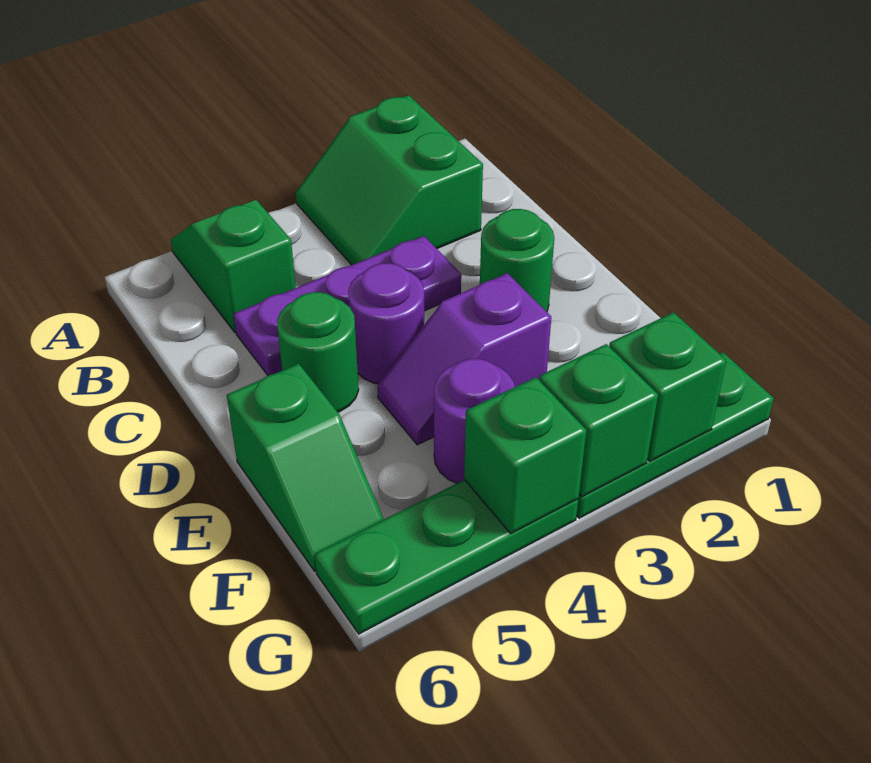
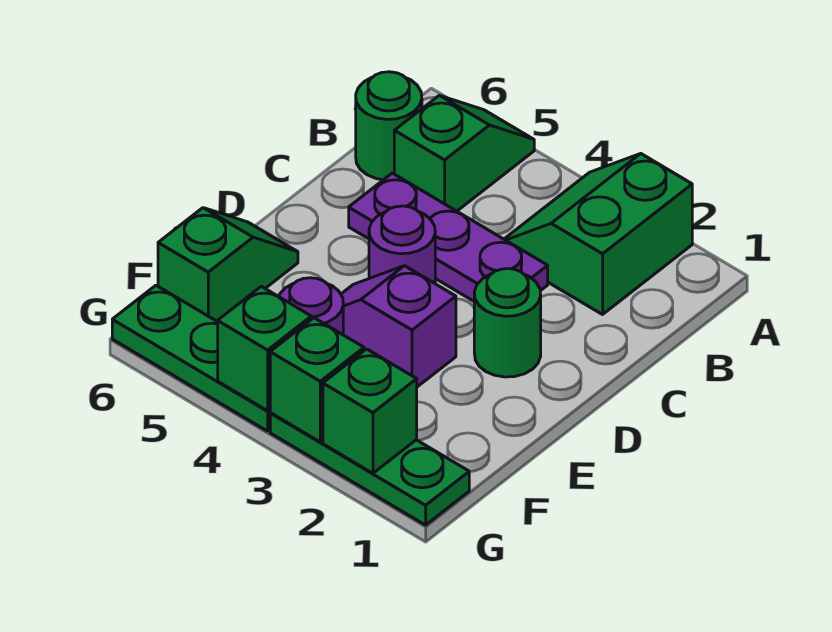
green 1x1 round brick [277,292,359,412] -> green 1x1 round brick moved to [356,72,422,180]
green 1x2 slope [227,364,384,571] -> green 1x2 slope turned to [158,208,298,322]

